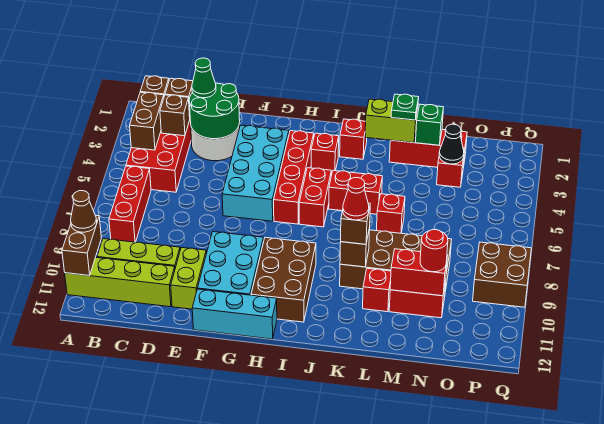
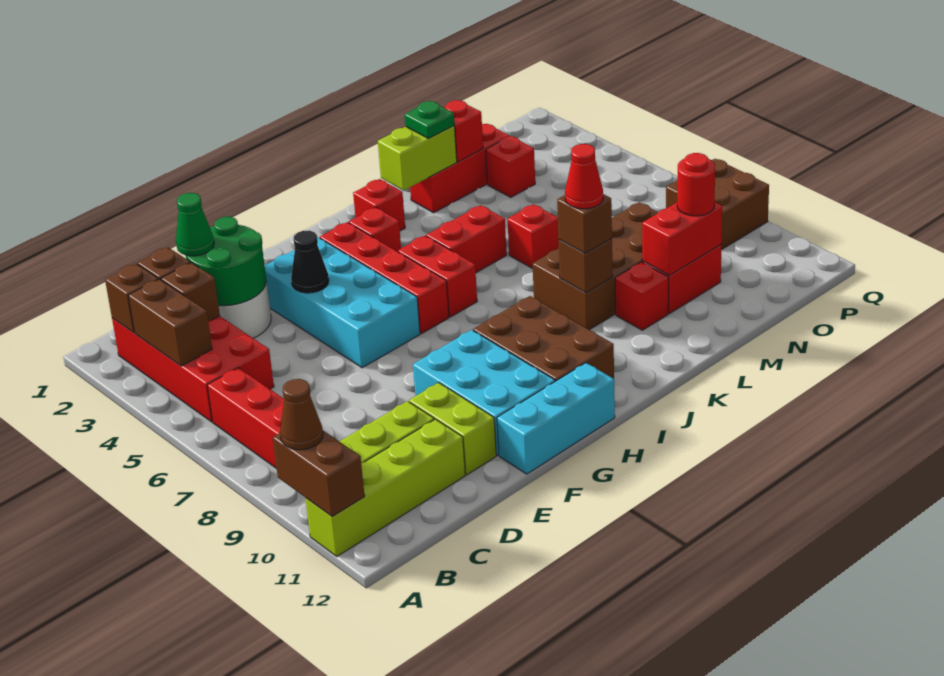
green 1x1 brick [416,104,444,145] -> red 1x1 brick [444,100,483,162]
black 1x1 cone [439,124,464,164] -> black 1x1 cone moved to [291,231,329,293]

